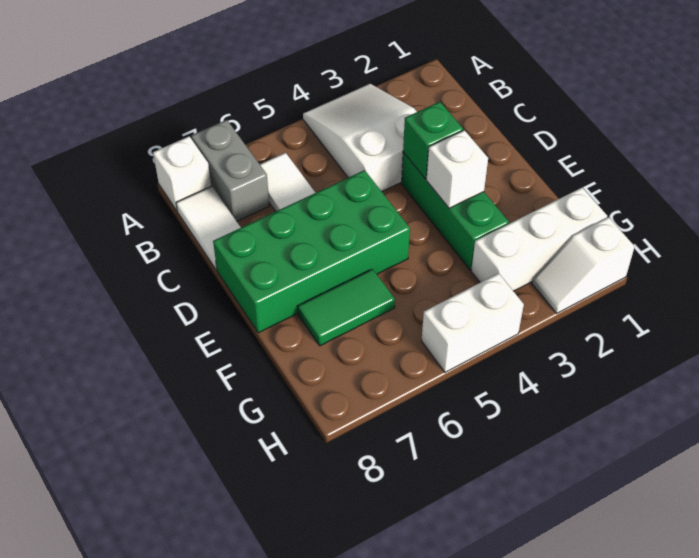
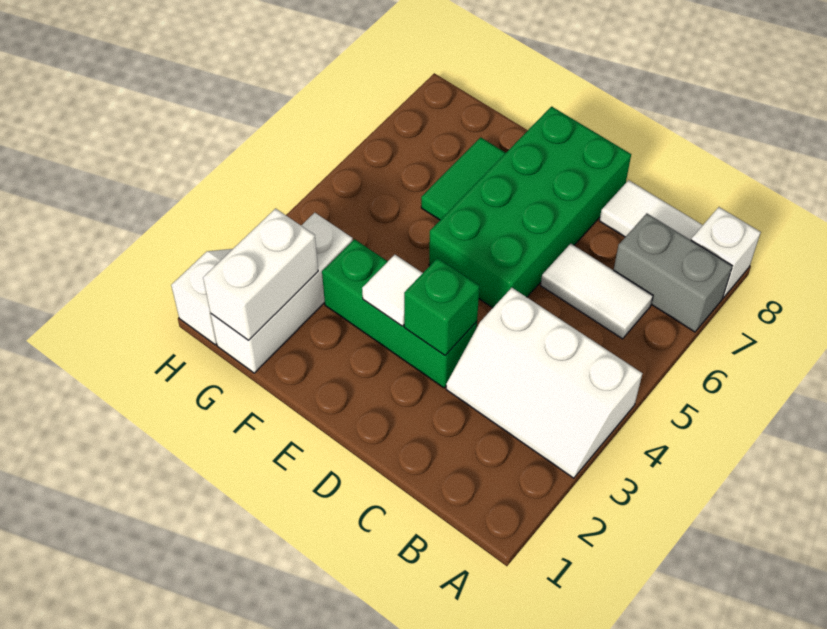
white 2x3 slope [303,84,417,191] -> white 2x3 slope turned to [446,288,642,478]
white 1x1 brick [426,130,488,208] -> white 1x1 tile [362,255,423,326]
white 1x2 brick [421,273,524,372] -> white 1x2 brick moved to [203,209,318,340]

